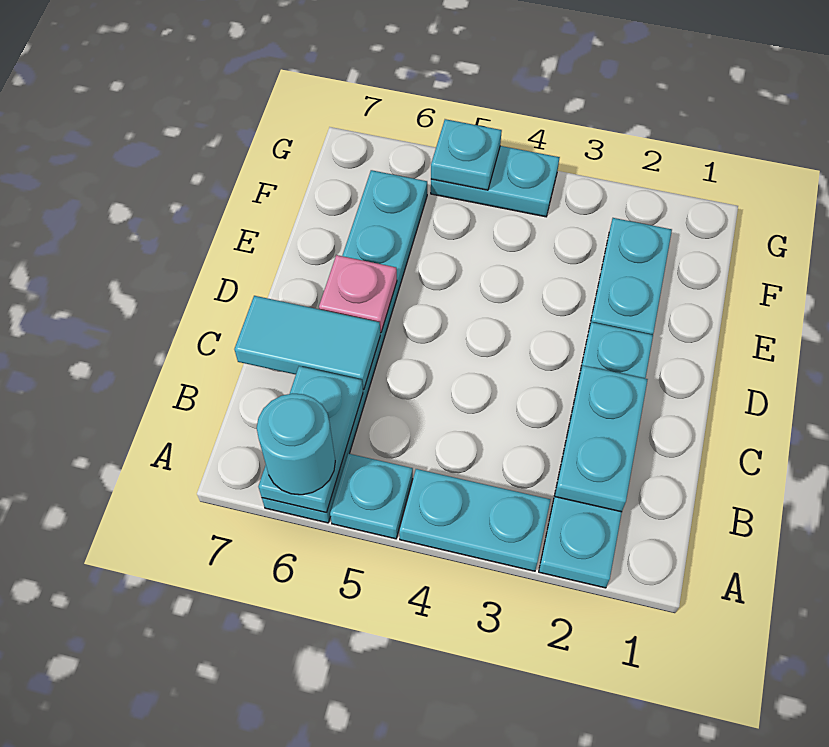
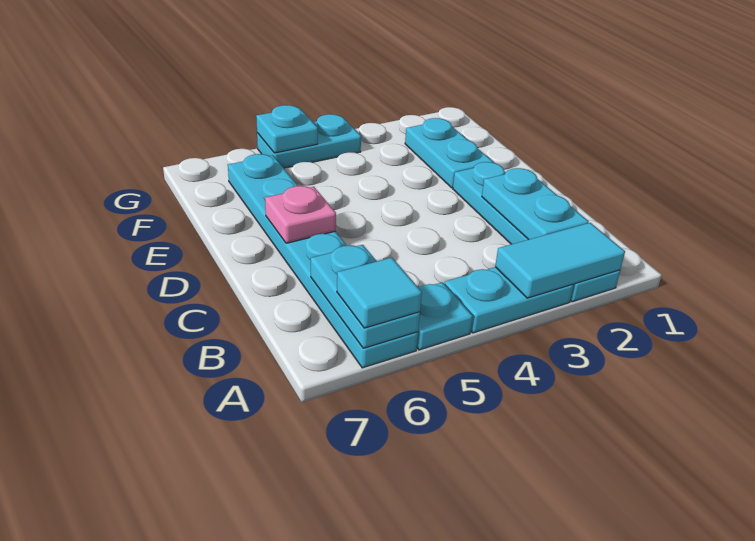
cyan 1x1 round brick [257,393,335,495] -> cyan 1x1 tile [337,258,422,328]
cyan 1x2 tile [234,296,380,389] -> cyan 1x2 tile moved to [495,223,625,298]

